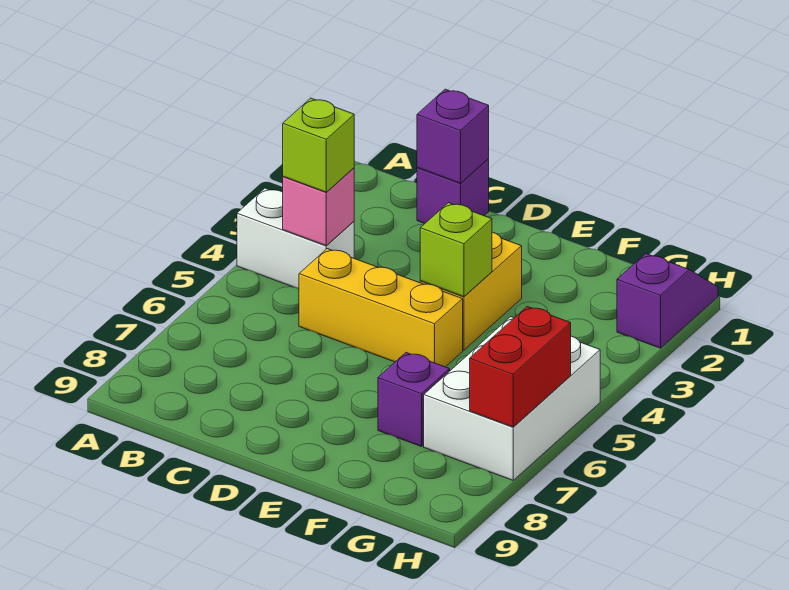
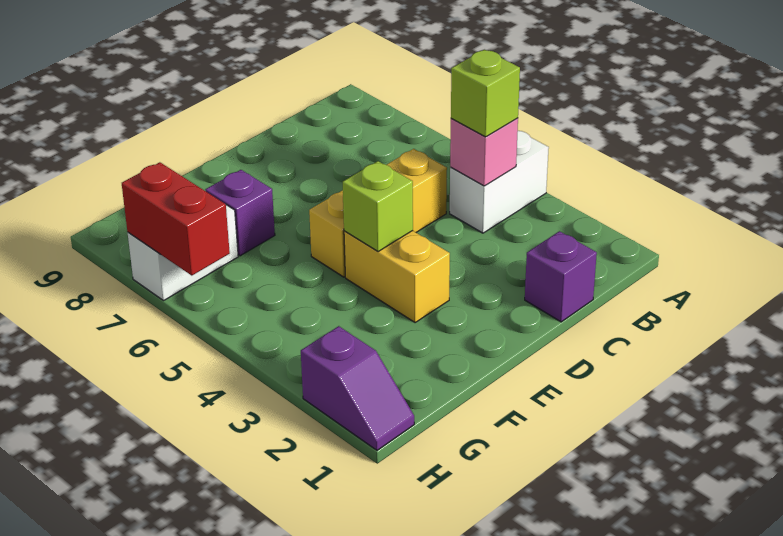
purple 1x1 brick [417,89,489,183] -> none
white 2x3 brick [424,317,600,480] -> white 1x2 brick [128,205,238,301]

